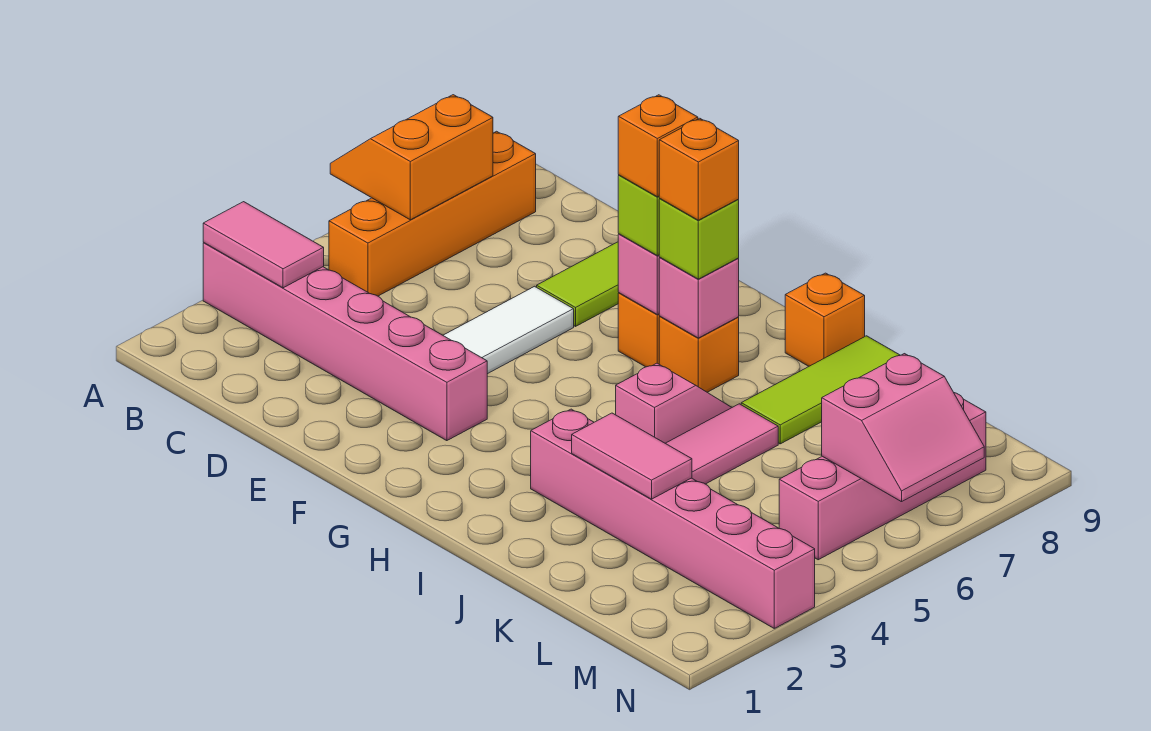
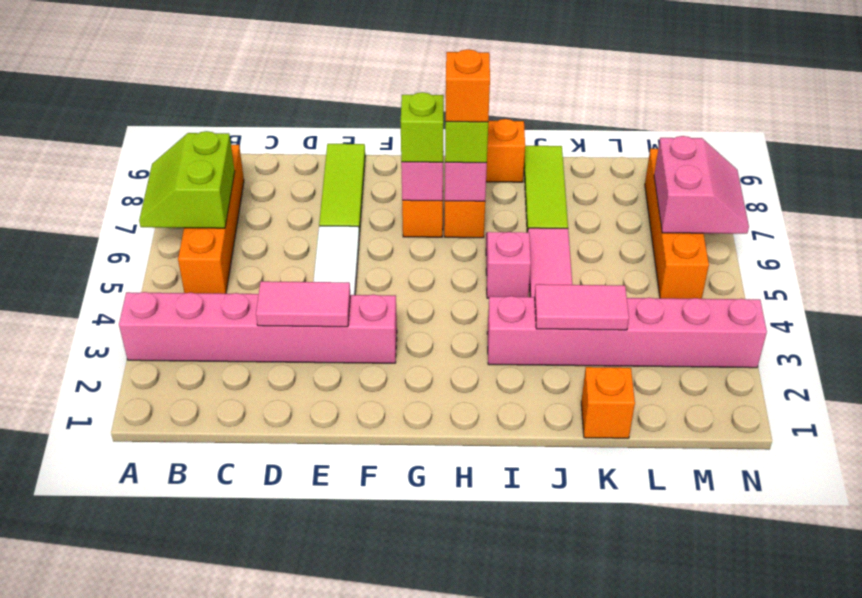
pink 1x2 tile [203,202,324,288] -> pink 1x2 tile moved to [256,281,350,327]
orange 2x2 slope [330,95,493,220] -> lime 2x2 slope [139,131,235,228]
orange 1x1 brick [618,95,698,197] -> orange 1x1 brick moved to [581,367,635,438]
pink 1x4 brick [779,393,986,560] -> orange 1x4 brick [645,149,709,299]

